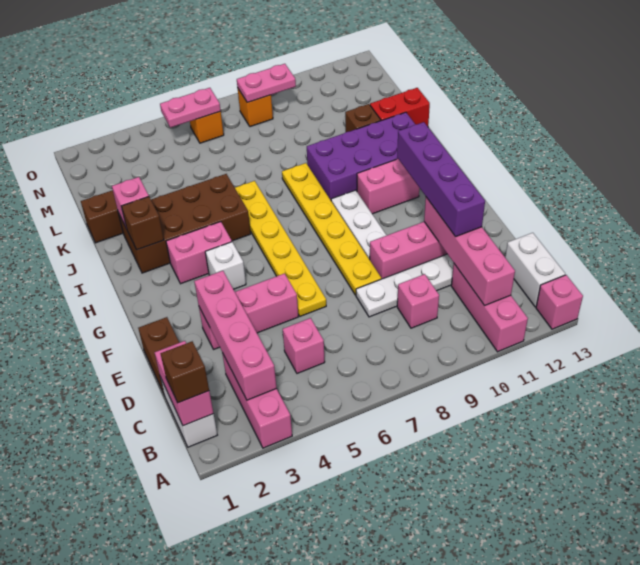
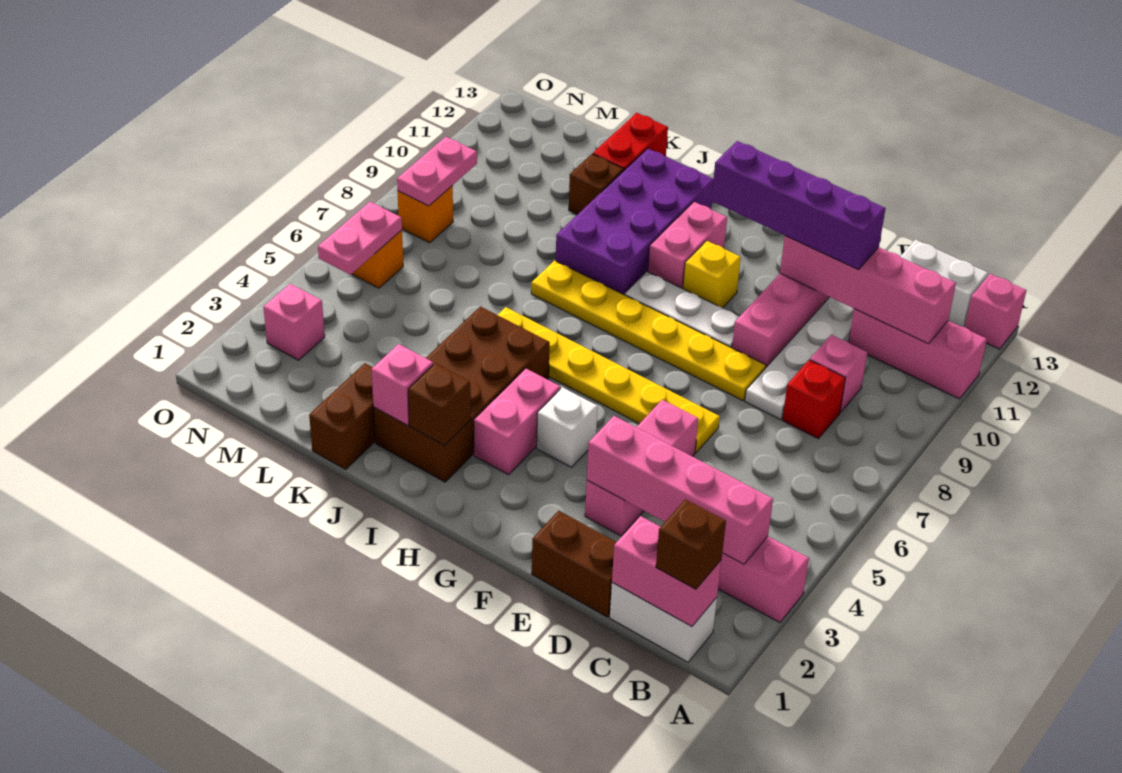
pink 1x1 brick [283,318,325,373] -> pink 1x1 brick moved to [263,284,325,360]
none -> red 1x1 brick [782,360,845,438]
none -> yellow 1x1 brick [683,241,741,308]

